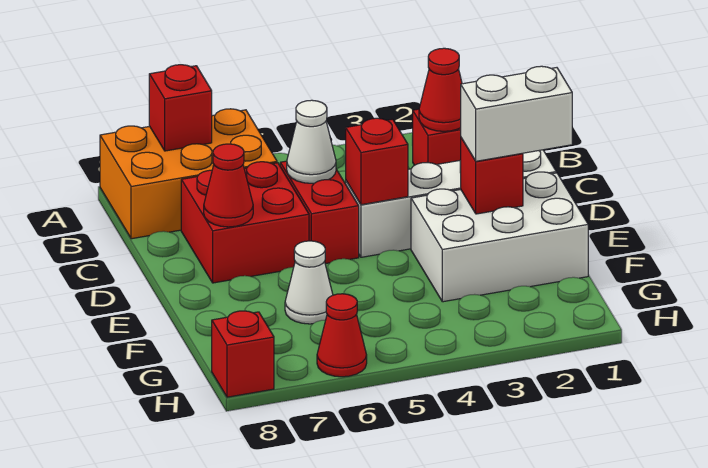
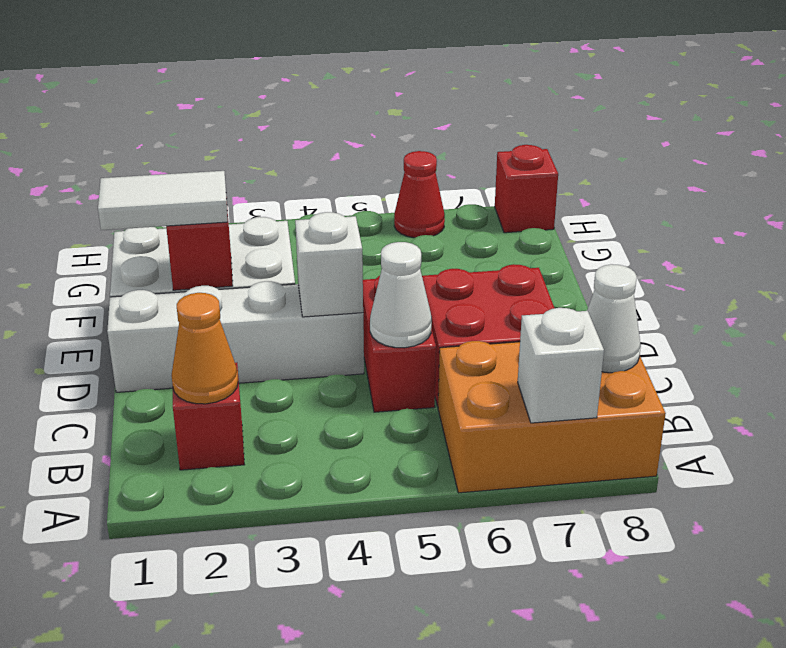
red 1x1 brick [149,65,212,151] -> white 1x1 brick [518,308,604,423]
red 1x1 cone [419,48,462,131] -> orange 1x1 cone [171,293,238,404]
red 1x1 brick [346,118,408,205] -> white 1x1 brick [295,212,363,317]
red 1x1 cone [204,144,253,227] -> none
white 1x2 brick [461,66,572,161] -> white 1x2 tile [98,171,228,230]
white 1x1 cone [285,241,333,324] -> white 1x1 cone moved to [587,264,641,373]

